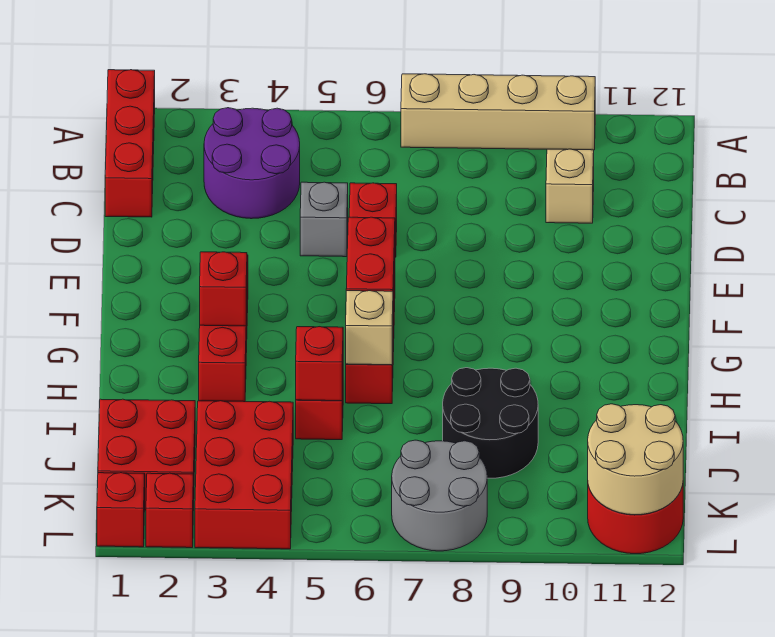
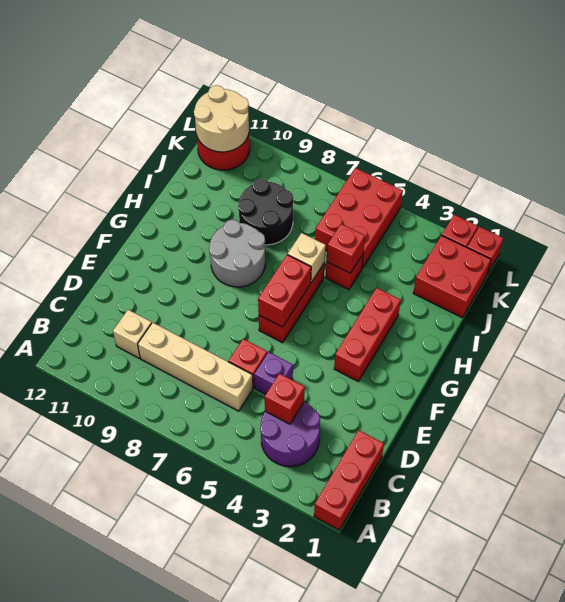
tan 1x4 brick [401,74,595,150] -> tan 1x4 brick moved to [138,323,253,411]
grey 1x1 brick [300,182,348,257] -> purple 1x1 brick [254,352,293,394]
red 1x1 brick [200,252,247,326] -> red 1x1 brick moved to [265,373,305,424]
red 2x3 brick [195,401,293,549] -> red 2x3 brick moved to [315,168,403,268]
grey 2x2 round brick [392,440,487,551] -> grey 2x2 round brick moved to [209,219,265,287]

